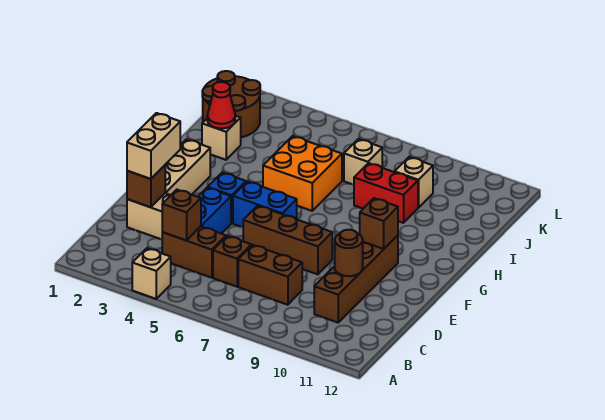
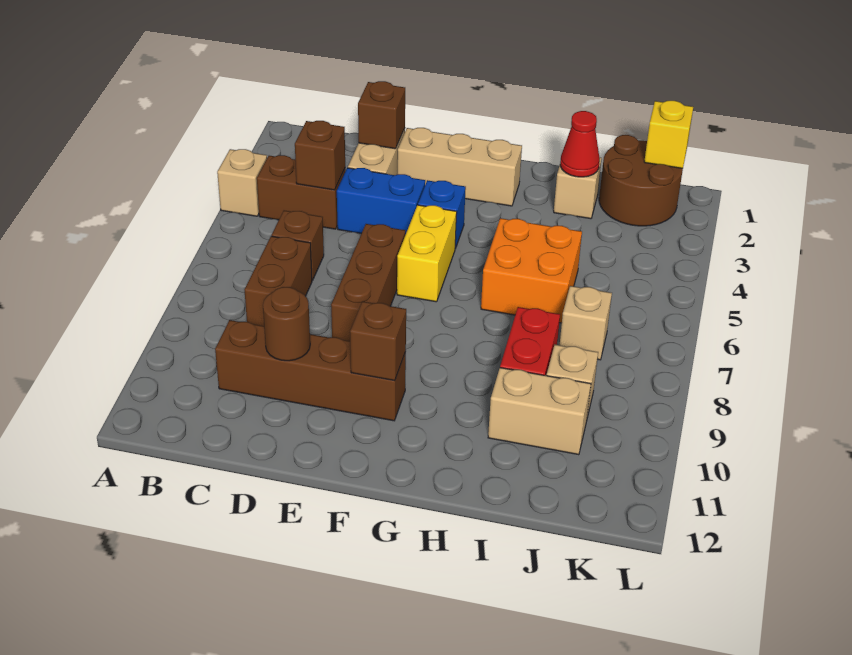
brown 1x2 brick [162,226,226,278] -> brown 1x2 brick turned to [257,155,345,229]
tan 1x2 brick [127,113,180,179] -> tan 1x2 brick moved to [488,368,591,455]
blue 1x2 brick [233,182,297,227] -> yellow 1x2 brick [397,205,457,302]
none -> yellow 1x1 brick [644,101,693,168]

